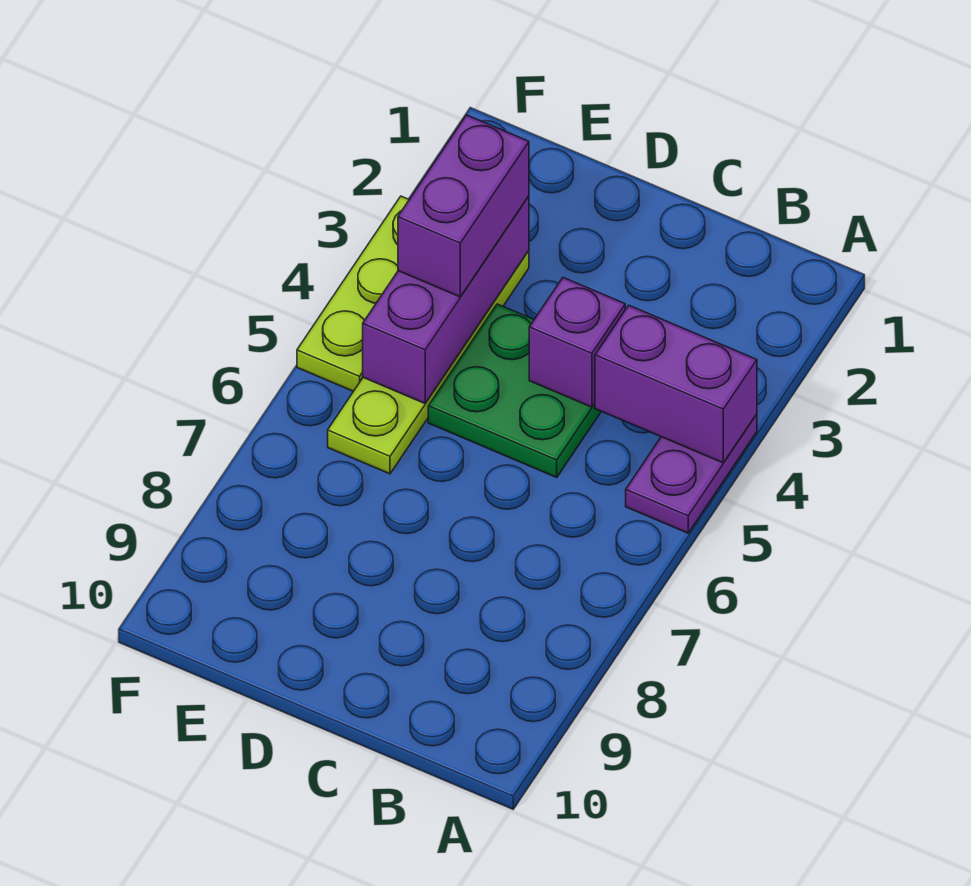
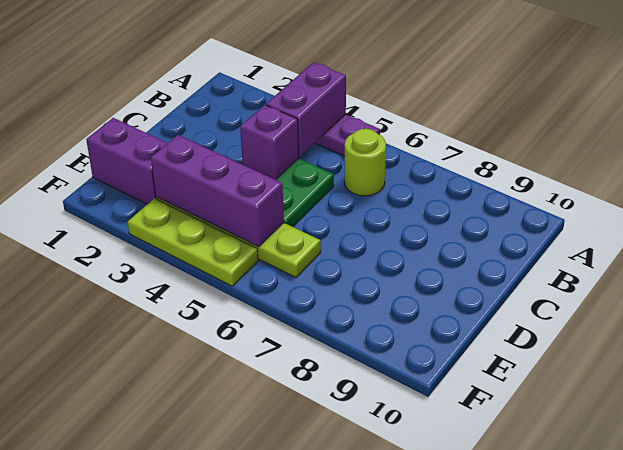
none -> lime 1x1 round brick [344,129,386,196]
purple 1x2 brick [398,115,529,297] -> purple 1x2 brick moved to [86,118,167,204]

